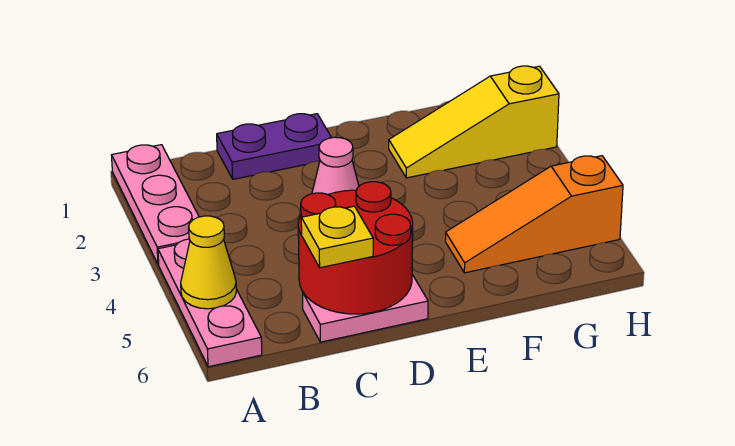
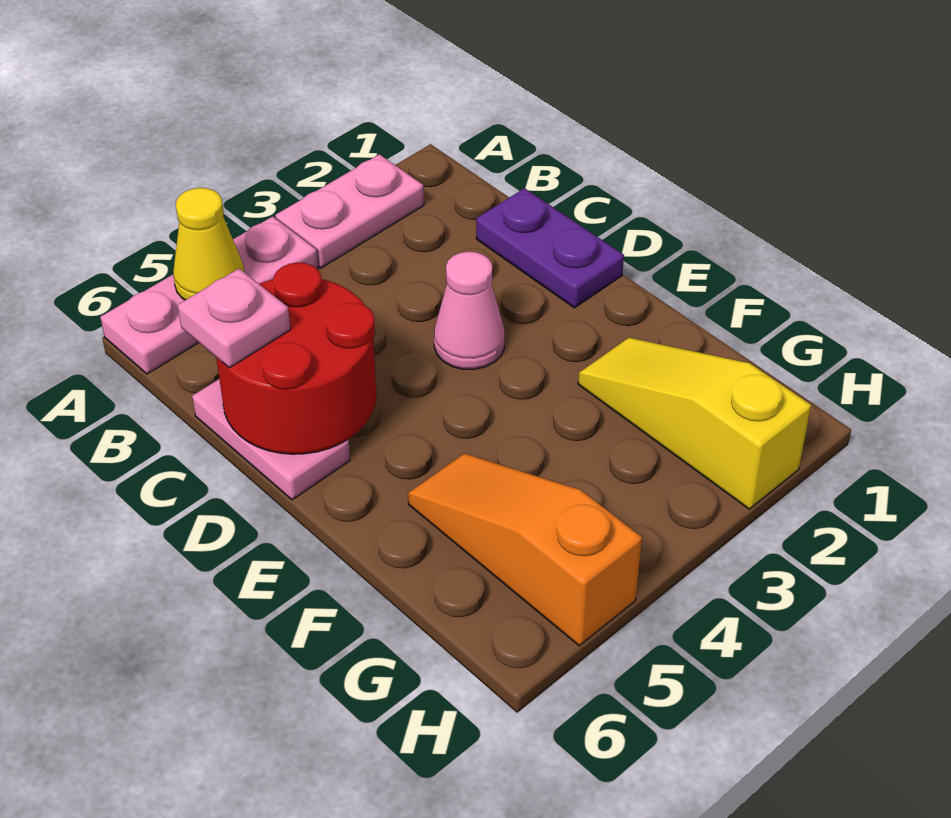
pink 1x3 plate [112,145,199,265] -> pink 1x2 plate [275,154,424,268]
yellow 1x1 plate [301,206,373,268] -> pink 1x1 plate [178,269,290,368]

